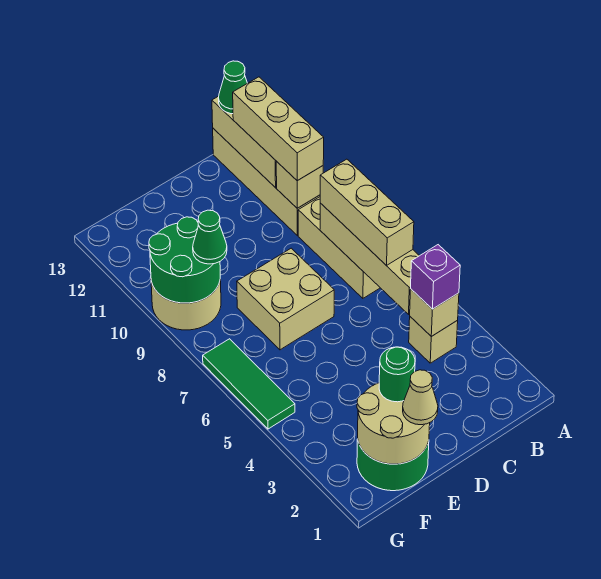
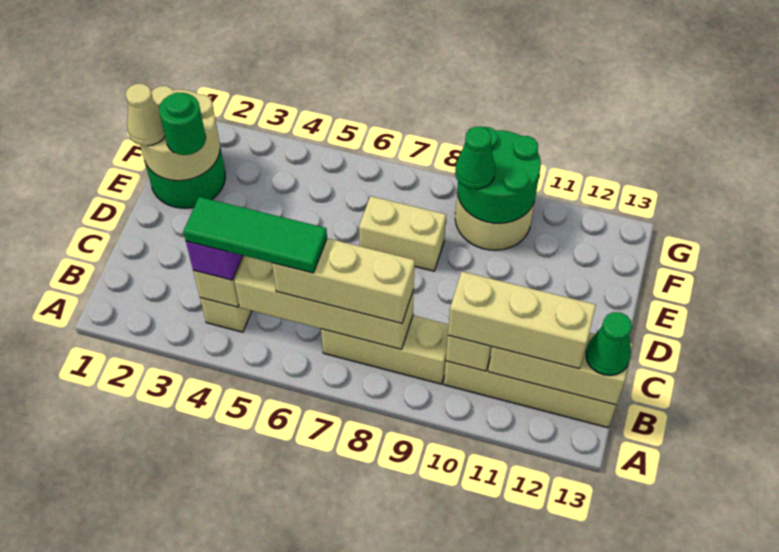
tan 2x2 brick [237,248,334,350] -> tan 1x2 brick [359,196,446,271]
green 1x3 tile [203,339,295,429] -> green 1x3 tile moved to [183,197,327,273]

